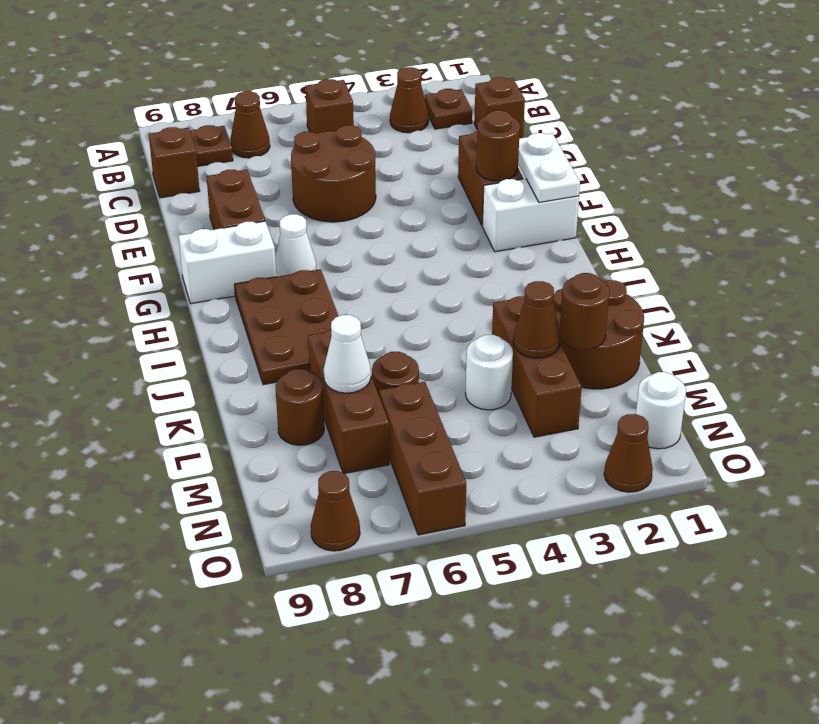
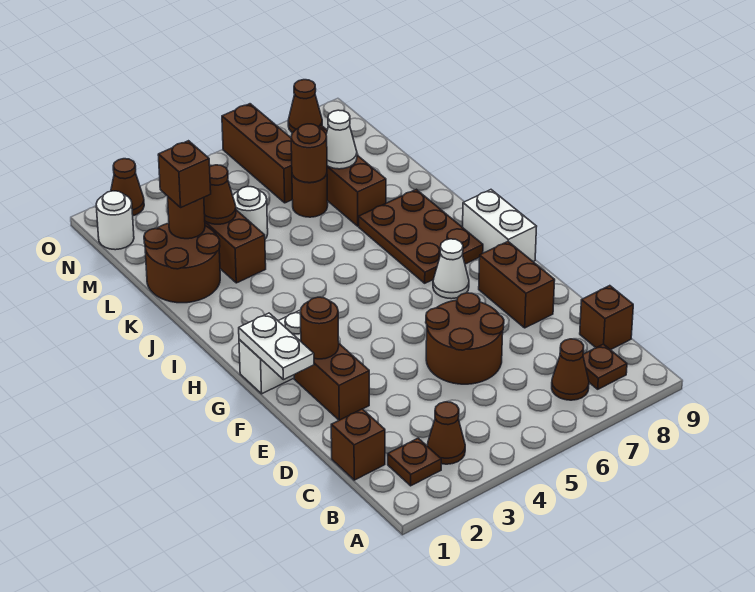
brown 1x1 brick [306,79,354,133] -> brown 1x1 brick moved to [158,141,211,207]
white 1x2 brick [179,221,276,304] -> white 1x2 brick turned to [463,190,537,261]
brown 1x1 round brick [275,369,324,445] -> brown 1x1 round brick moved to [291,124,327,183]

